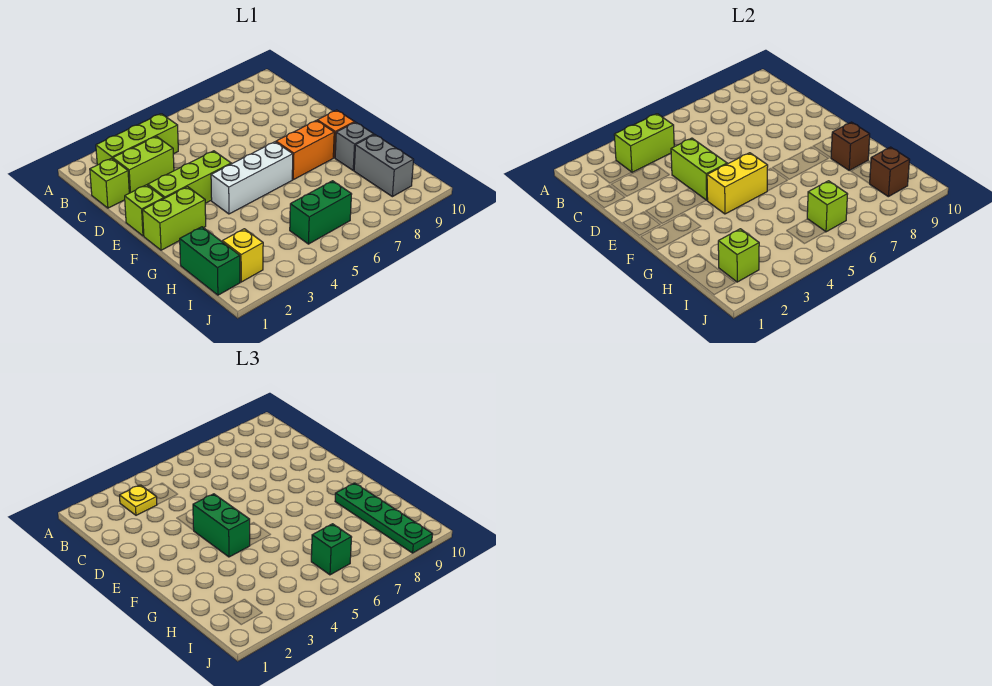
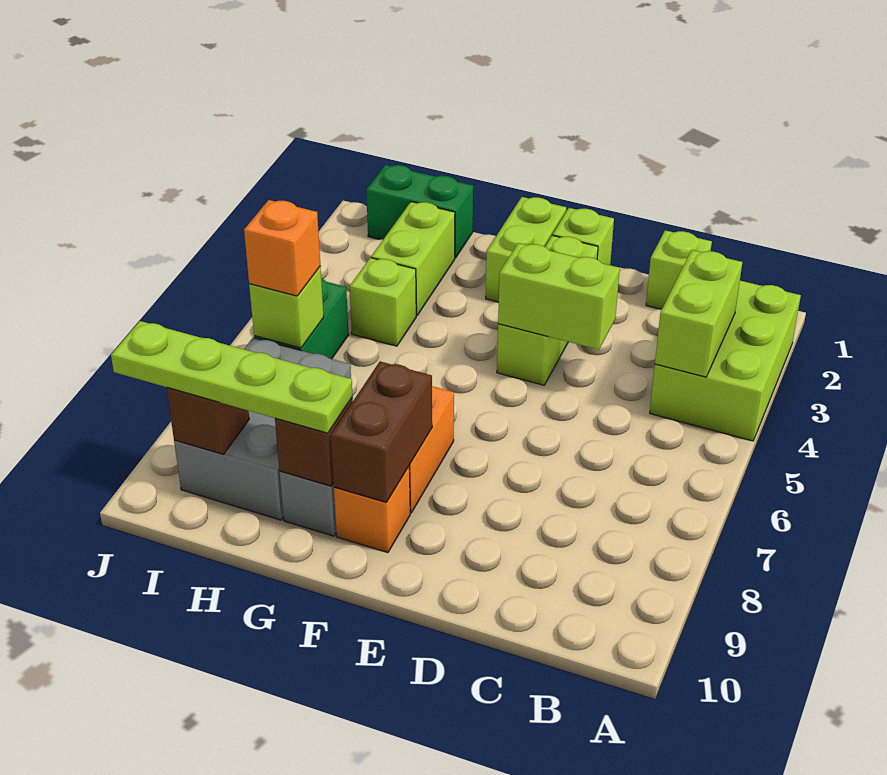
lime 1x3 brick [96,114,178,165] -> lime 2x3 brick [650,281,801,441]
yellow 1x1 plate [120,485,157,515] -> none
lime 1x2 brick [113,136,174,193] -> lime 1x2 brick moved to [371,202,455,316]
green 1x2 brick [193,494,250,557] -> none
white 1x3 brick [211,142,293,214] -> none
yellow 1x2 brick [707,153,768,214] -> none
none -> brown 1x2 brick [331,362,432,502]
green 1x4 plate [335,483,432,553] -> lime 1x4 plate [111,321,353,433]
grey 1x2 brick [354,135,414,197] -> grey 2x3 brick [174,338,351,520]
yellow 1x1 brick [222,229,263,282] -> none
lime 1x1 brick [718,229,759,282] -> lime 1x1 brick moved to [350,258,416,346]
green 1x1 brick [311,524,352,575] -> orange 1x1 brick [244,200,320,296]

